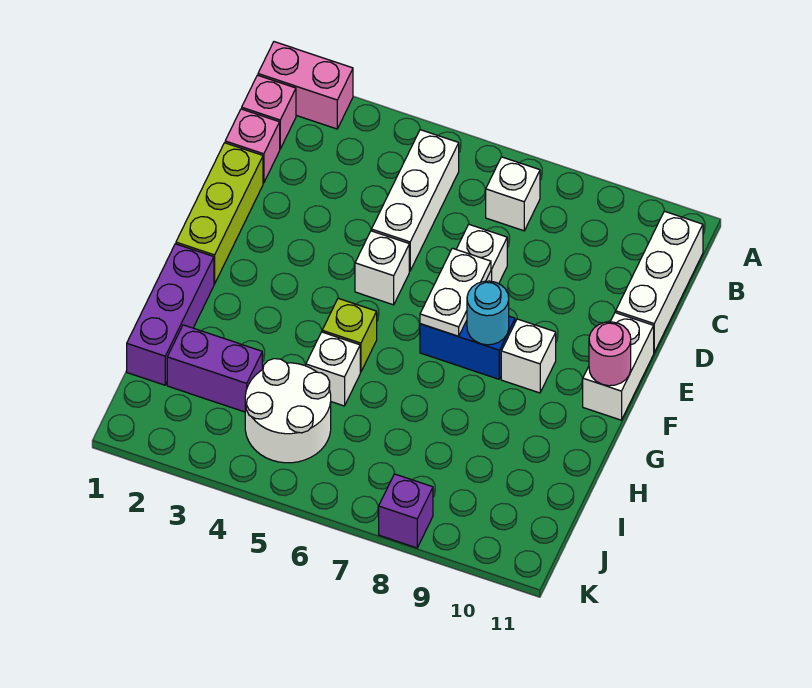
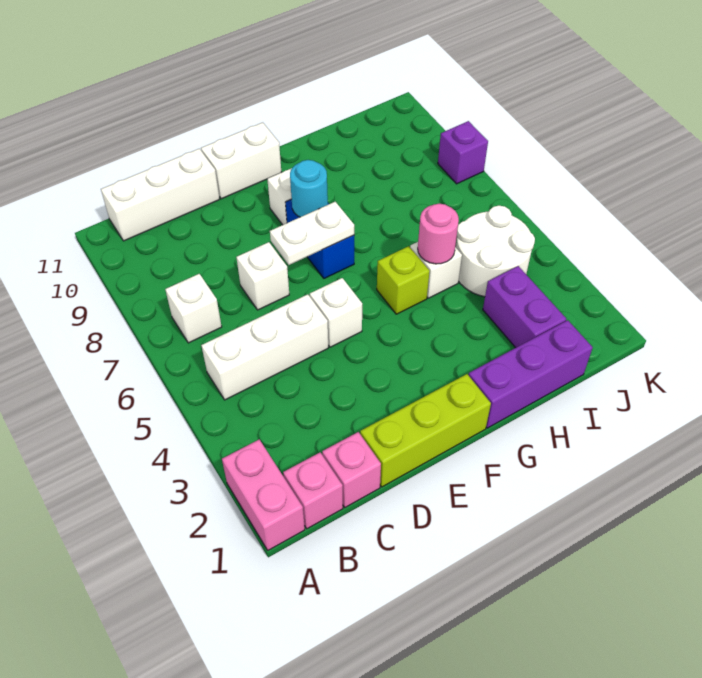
pink 1x1 round brick [589,322,631,386] -> pink 1x1 round brick moved to [418,203,459,264]

